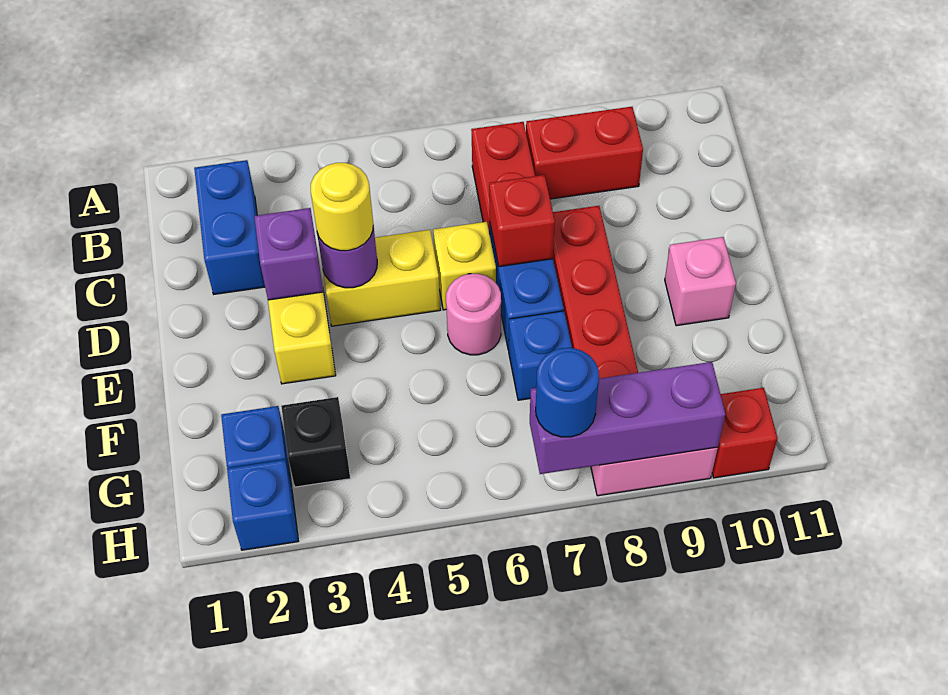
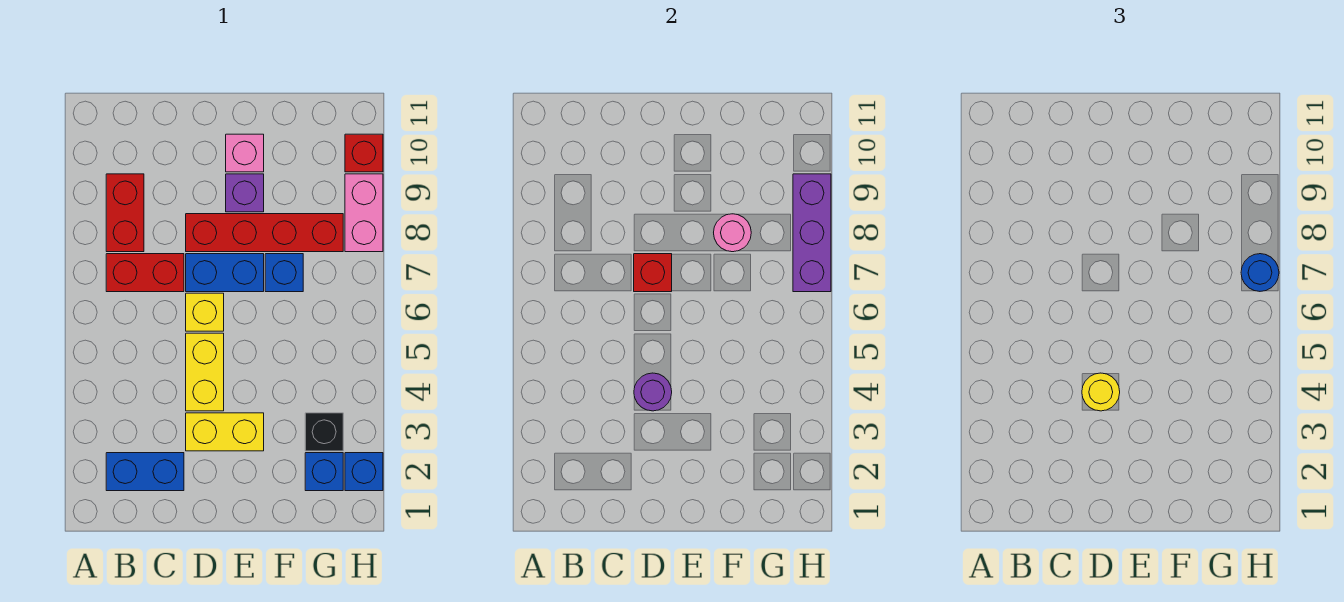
purple 1x1 brick [254,208,323,300] -> purple 1x1 brick moved to [226,174,264,212]
pink 1x1 round brick [446,274,501,355] -> pink 1x1 round brick moved to [714,214,751,252]

